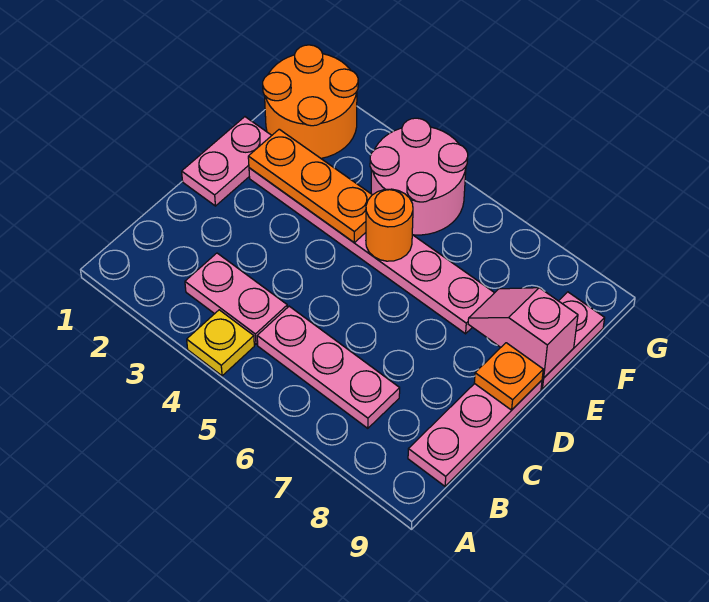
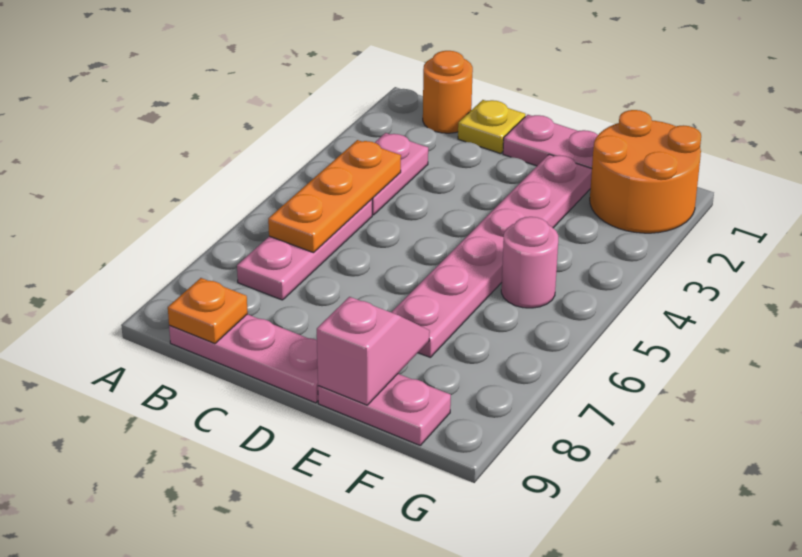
yellow 1x1 plate [187,310,254,376] -> yellow 1x1 plate moved to [458,100,526,154]
orange 1x1 plate [474,343,543,410] -> orange 1x1 plate moved to [168,278,248,344]
orange 1x3 plate [248,129,372,243] -> orange 1x3 plate moved to [268,140,401,253]
orange 1x1 round brick [366,189,413,261] -> orange 1x1 round brick moved to [423,51,473,133]
pink 2x2 round brick [370,118,468,235] -> pink 1x1 round brick [501,217,558,308]

